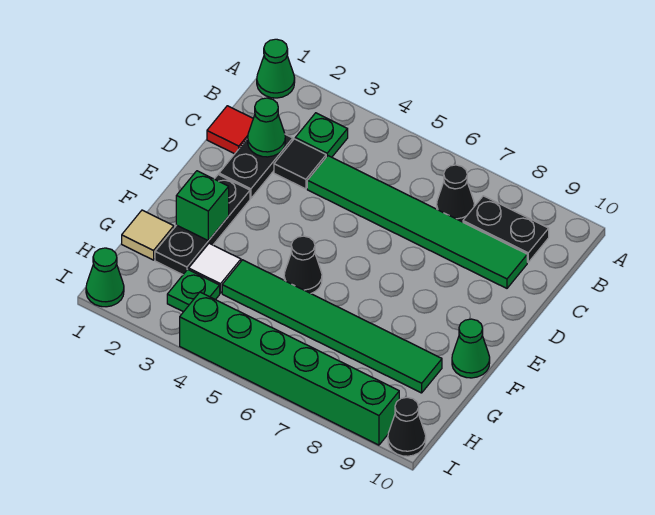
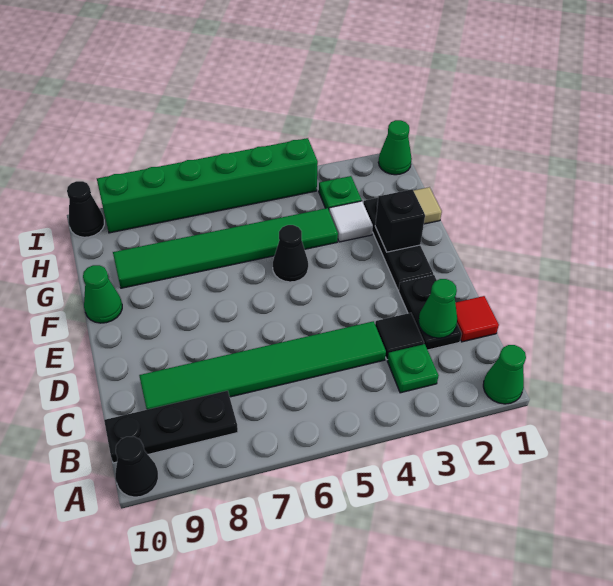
black 1x1 cone [437,165,474,222] -> black 1x1 cone moved to [115,437,158,497]
black 1x2 plate [463,196,549,262] -> black 1x3 plate [104,391,238,463]
green 1x1 brick [176,171,229,241] -> black 1x1 brick [375,189,425,252]

